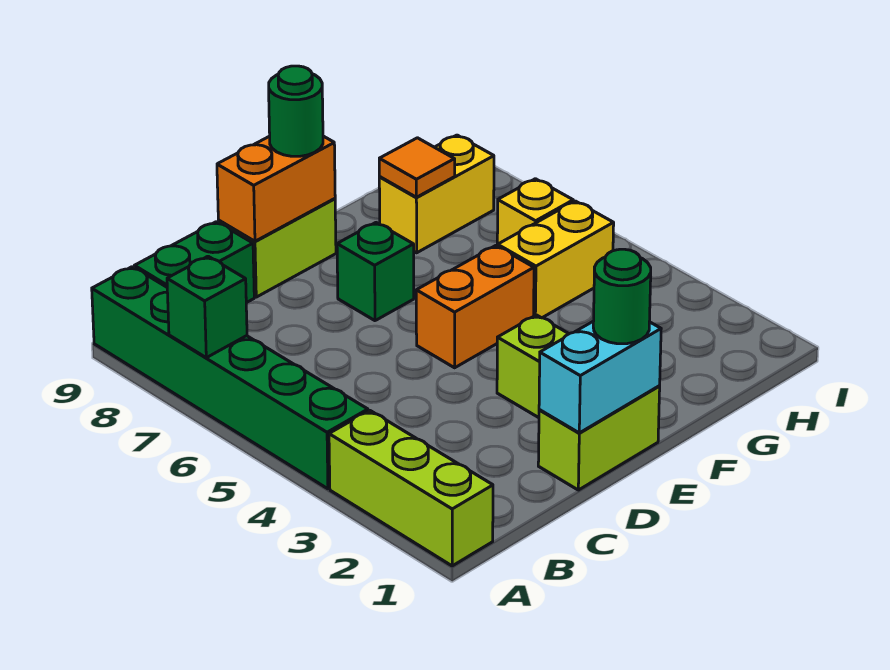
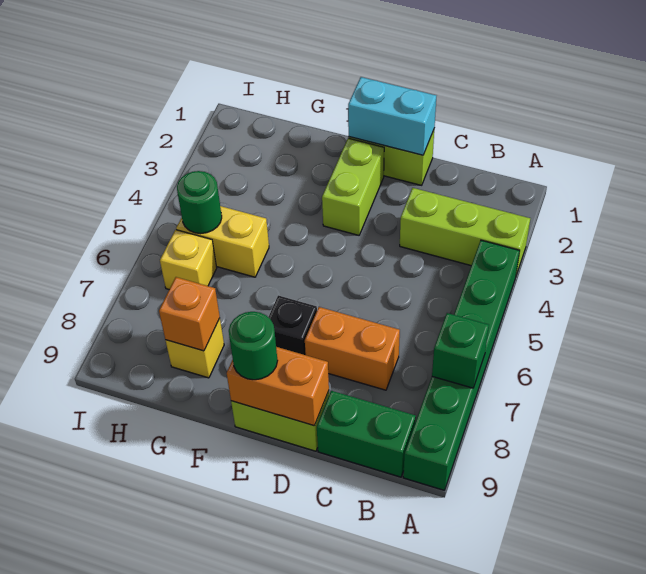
lime 1x3 brick [329,410,493,566] -> lime 1x3 brick turned to [400,188,530,275]
green 1x1 round brick [593,249,651,344] -> green 1x1 round brick moved to [177,171,222,234]
orange 1x2 brick [416,246,534,368] -> orange 1x2 brick moved to [305,307,400,390]
green 1x1 brick [337,223,414,321] -> black 1x1 brick [268,295,317,355]
yellow 1x2 brick [379,135,494,253] -> yellow 1x1 brick [166,318,224,378]
orange 1x1 tile [379,138,455,197] -> orange 1x1 brick [159,277,220,351]

